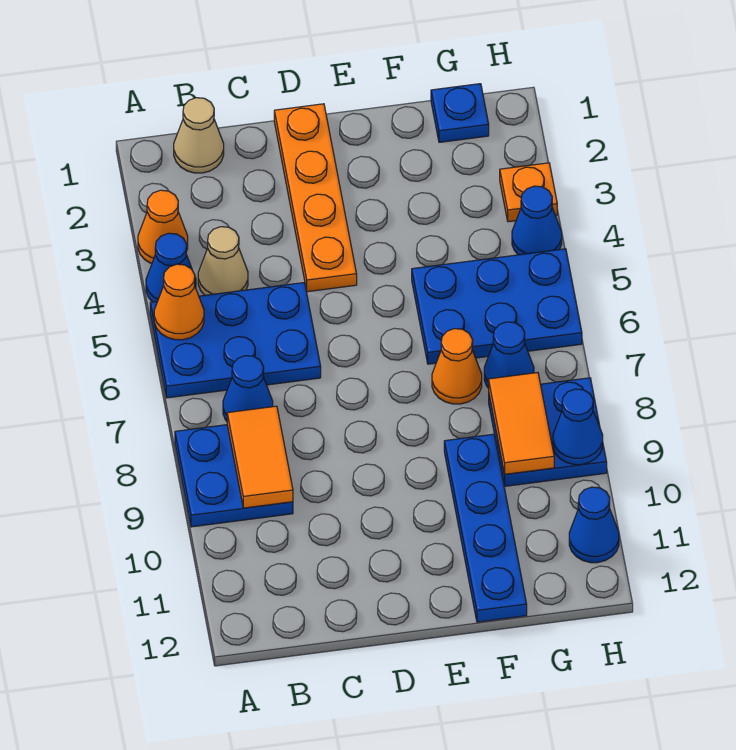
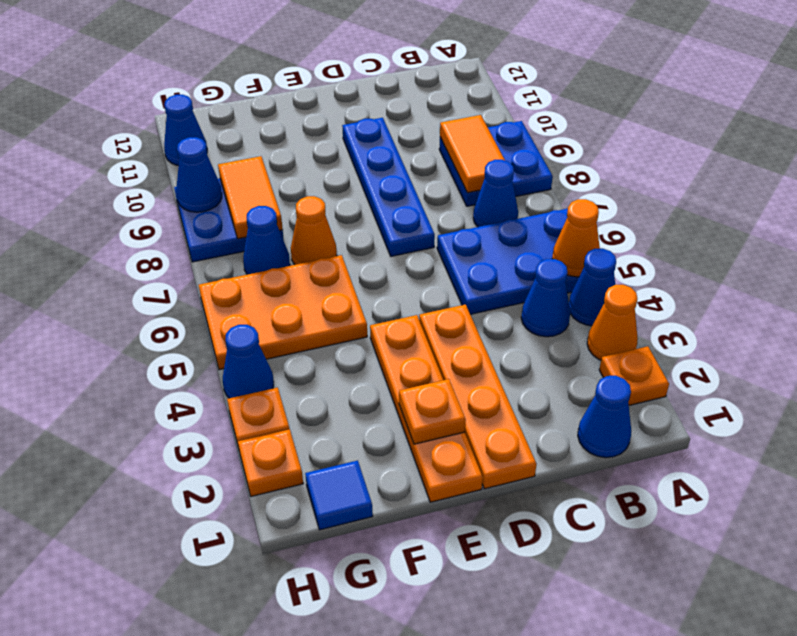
none -> orange 1x1 plate [599,346,669,405]
tan 1x1 cone [174,98,224,173] -> blue 1x1 cone [578,376,631,458]
tan 1x1 cone [198,227,248,295] -> blue 1x1 cone [521,259,570,337]
none -> orange 1x4 plate [370,315,483,502]
none -> orange 1x1 plate [399,379,466,444]
blue 2x3 plate [412,249,582,364] -> orange 2x3 plate [199,255,367,370]
blue 1x4 plate [444,434,527,622] -> blue 1x4 plate moved to [342,118,435,256]
blue 1x1 plate [431,84,489,142] -> blue 1x1 tile [305,461,373,530]
none -> orange 1x1 plate [238,429,303,496]

